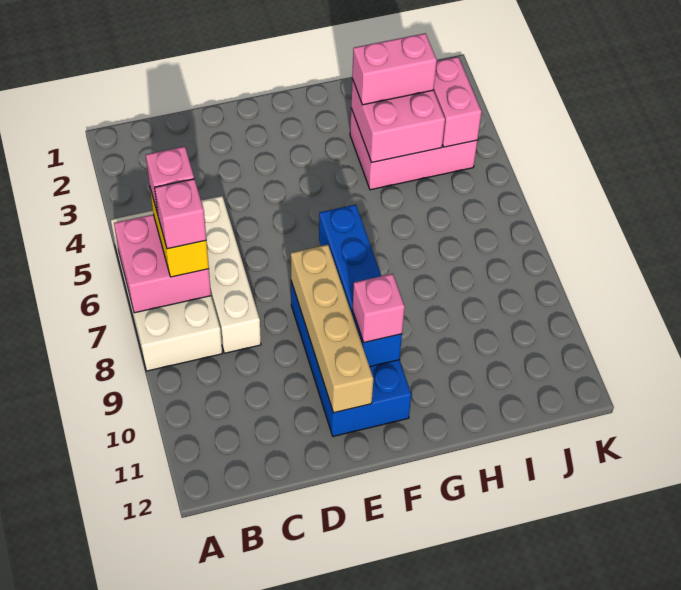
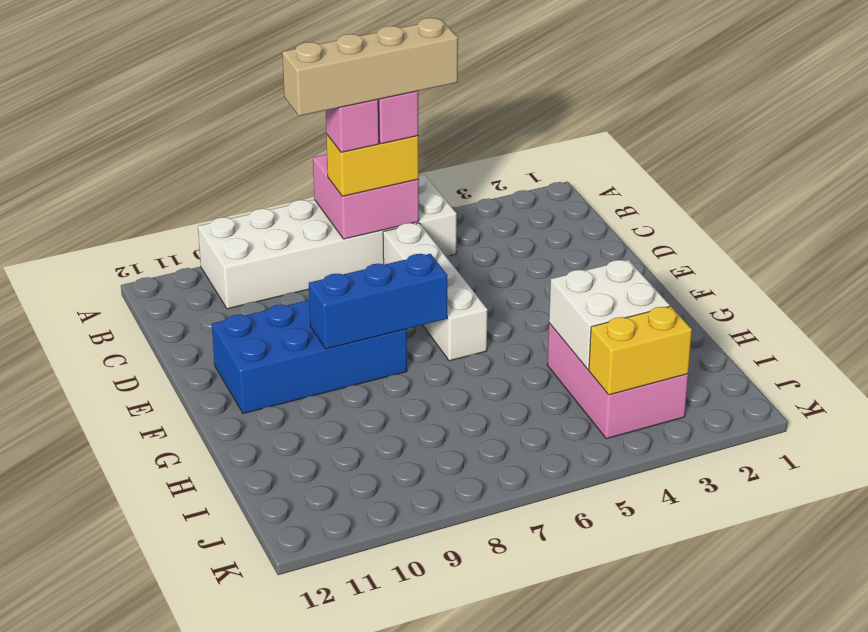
white 2x4 brick [111,211,222,371] -> white 2x6 brick [198,175,457,309]
white 1x4 brick [201,196,261,353] -> white 1x4 brick turned to [383,223,488,361]
tan 1x4 brick [291,245,373,413] -> tan 1x4 brick moved to [282,18,458,116]
blue 1x4 brick [319,205,402,367] -> blue 1x3 brick [309,254,448,349]
pink 1x1 brick [352,274,405,342] -> none
pink 2x2 brick [351,79,445,162] -> white 2x2 brick [549,260,670,370]
pink 1x2 brick [352,33,437,105] -> none
pink 1x2 brick [434,57,482,147] -> yellow 1x2 brick [589,306,692,395]

